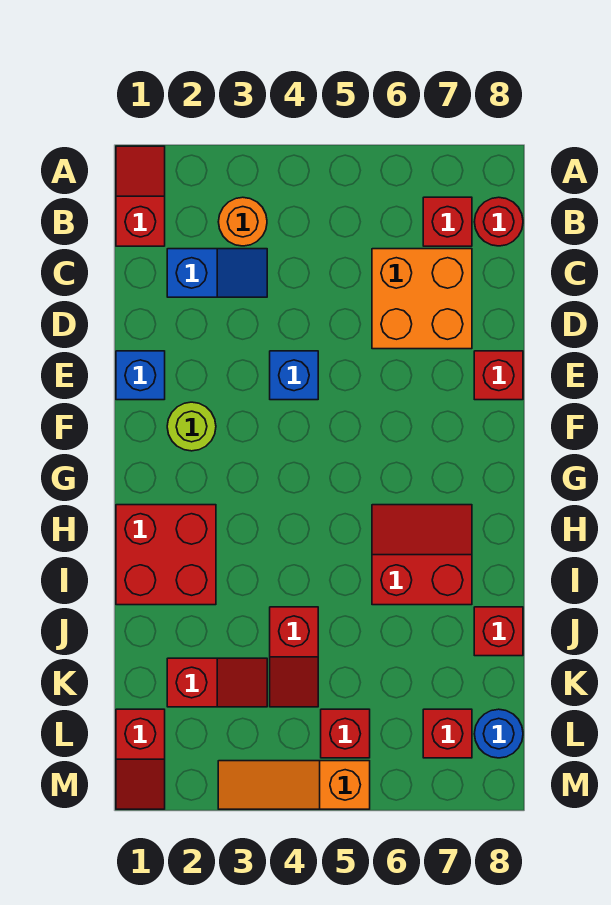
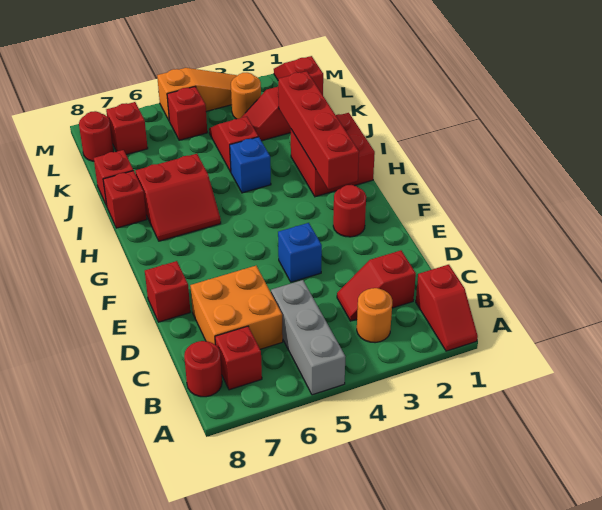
none -> grey 1x3 brick [271,280,345,395]
blue 1x2 slope [167,249,267,297] -> red 1x2 slope [337,250,416,321]
blue 1x1 brick [116,351,165,400] -> blue 1x1 brick moved to [230,137,271,193]
lime 1x1 round brick [167,402,216,451] -> red 1x1 round brick [333,185,366,237]
none -> red 1x4 brick [278,71,359,189]
none -> red 1x1 brick [103,171,147,228]
none -> orange 1x1 round brick [231,73,261,119]
blue 1x1 round brick [474,709,523,758] -> red 1x1 round brick [79,111,113,161]

